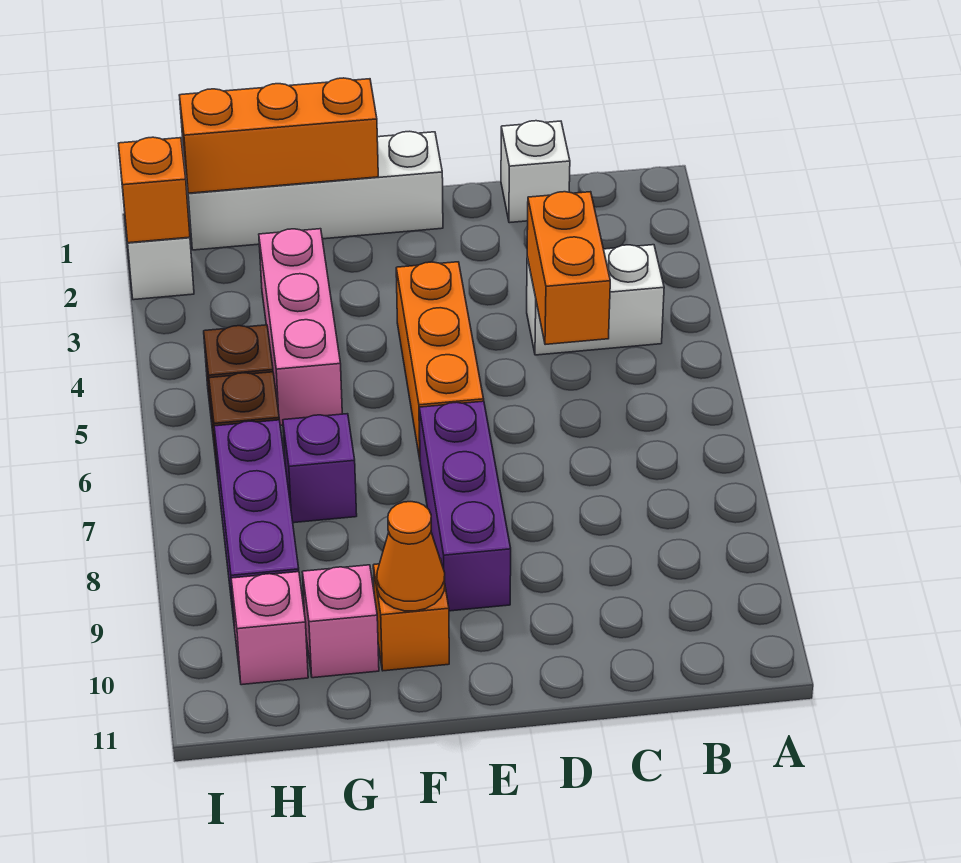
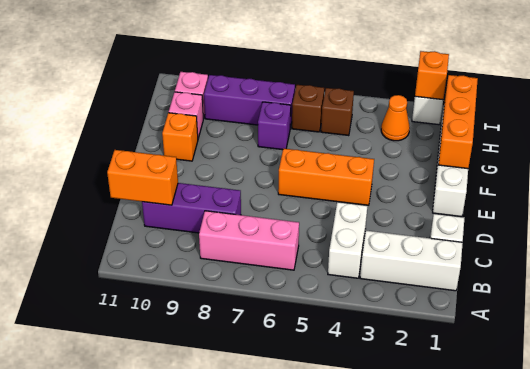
none -> white 1x3 brick [360,231,463,291]
orange 1x2 brick [527,192,610,345] -> orange 1x2 brick moved to [107,150,178,205]
purple 1x3 brick [419,401,511,611] -> purple 1x3 brick moved to [142,183,241,233]
orange 1x1 cone [377,502,445,611] -> orange 1x1 cone moved to [381,95,410,141]
pink 1x3 brick [259,229,342,426] -> pink 1x3 brick moved to [199,211,299,270]

